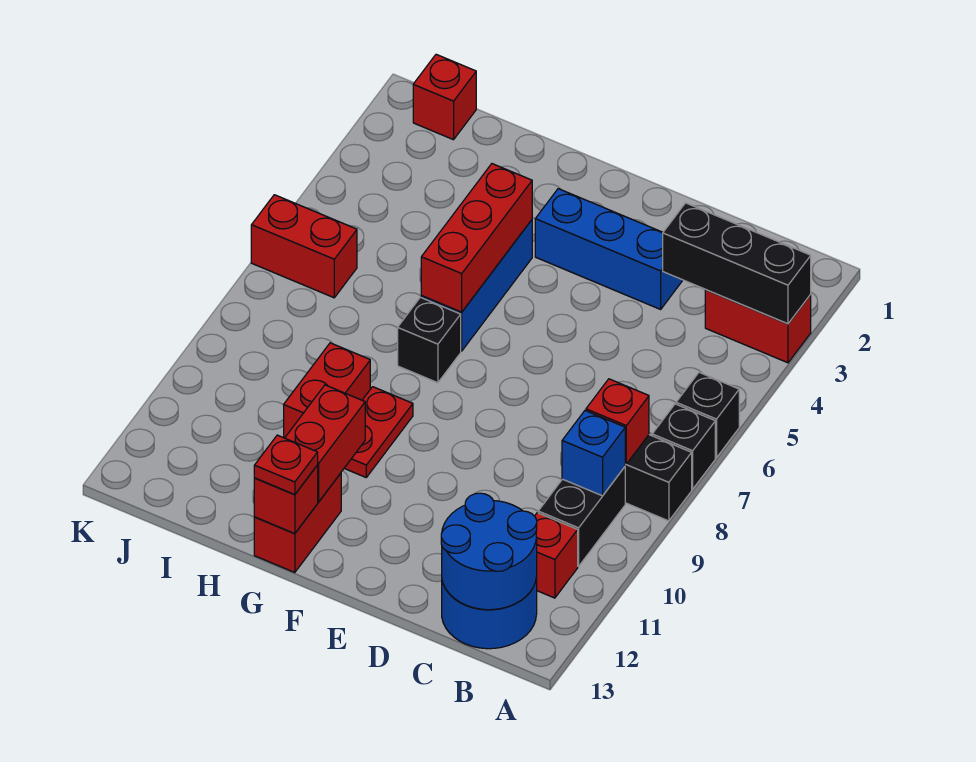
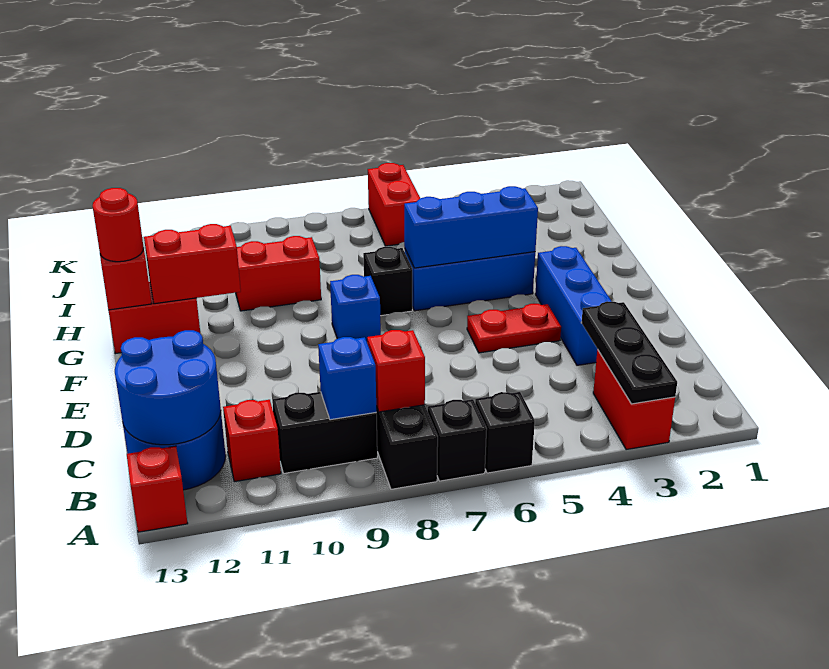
black 1x3 brick [663,203,811,324] -> black 1x3 plate [581,301,677,404]
none -> blue 1x1 brick [330,275,381,341]
red 1x3 brick [421,164,532,312] -> blue 1x3 brick [404,186,538,268]
red 1x2 plate [344,387,413,477] -> red 1x2 plate moved to [467,303,561,353]
red 1x1 plate [254,435,318,495] -> red 1x1 round brick [93,188,144,262]
red 1x1 brick [413,54,476,140] -> red 1x1 brick moved to [127,446,188,532]

